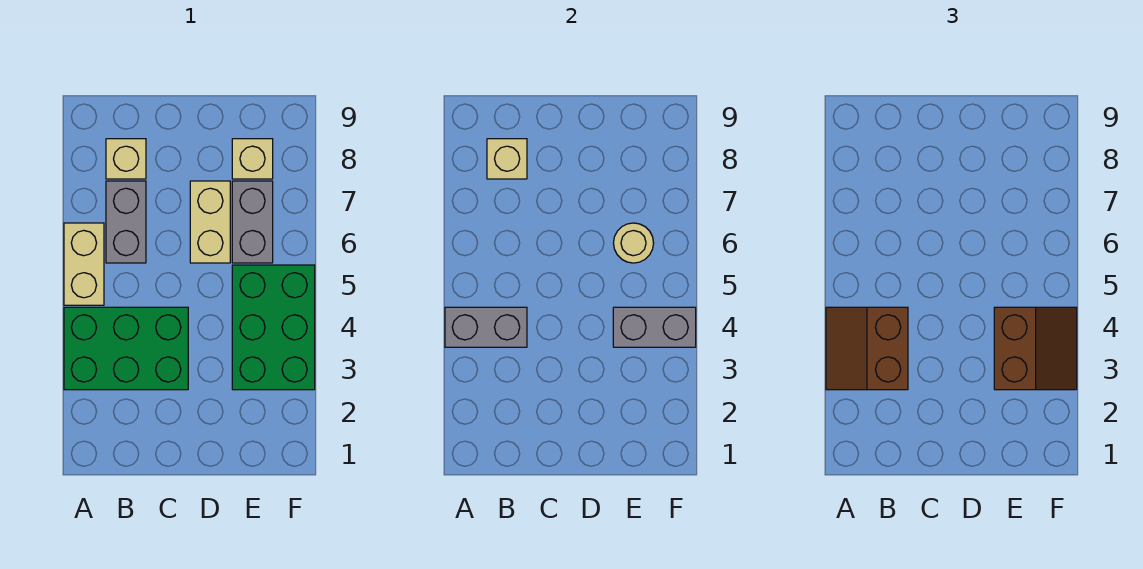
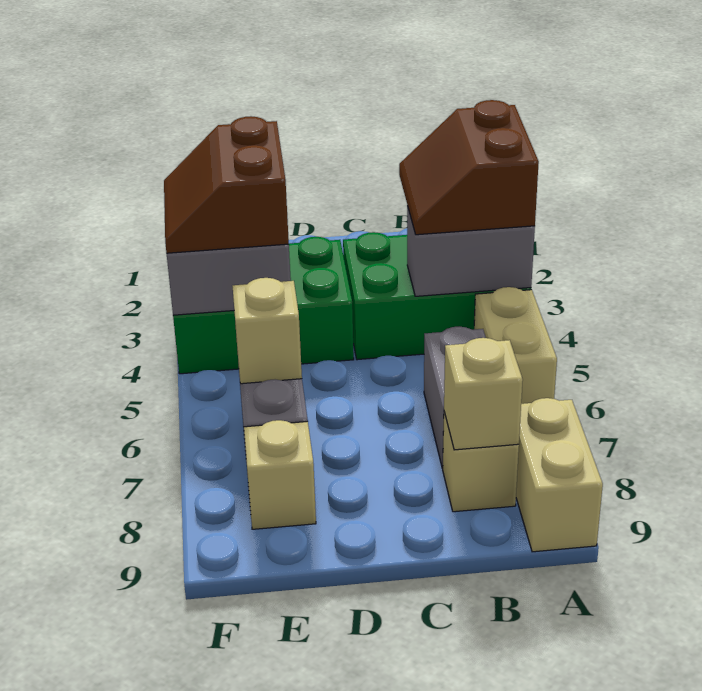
brown 2x2 slope [826,307,908,390] -> brown 2x2 slope turned to [399,100,539,235]
tan 1x2 brick [190,181,230,263] -> tan 1x2 brick moved to [516,398,603,552]
green 2x3 brick [232,265,315,390] -> green 2x3 brick turned to [173,237,354,374]
tan 1x1 round brick [614,223,654,263] -> tan 1x1 brick [233,278,302,384]

